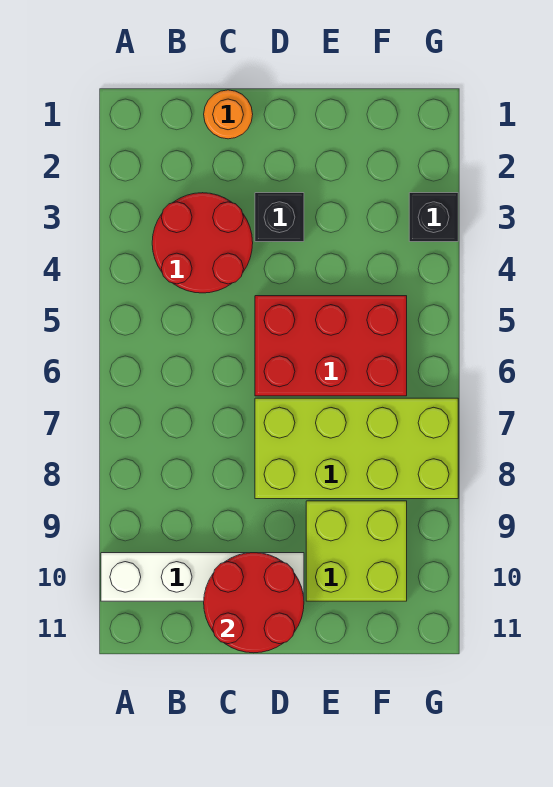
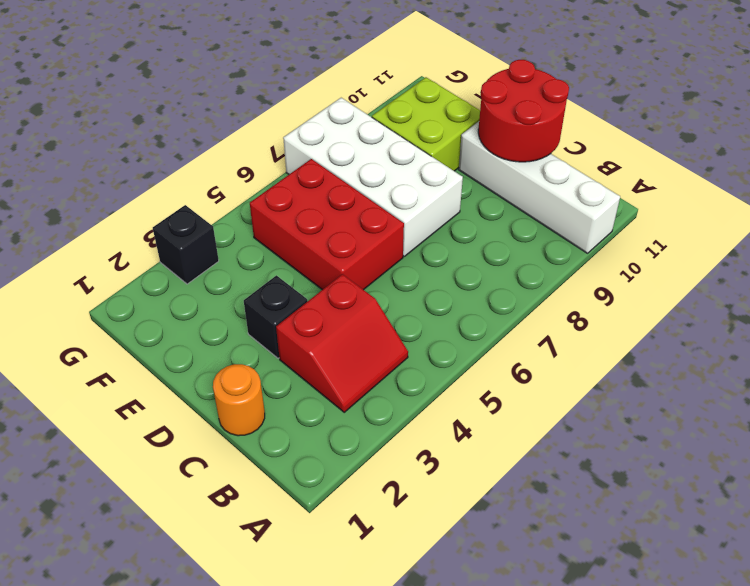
red 2x2 round brick [152,193,253,293] -> red 2x2 slope [276,274,408,412]
lime 2x4 brick [255,398,458,499] -> white 2x4 brick [283,98,463,256]

